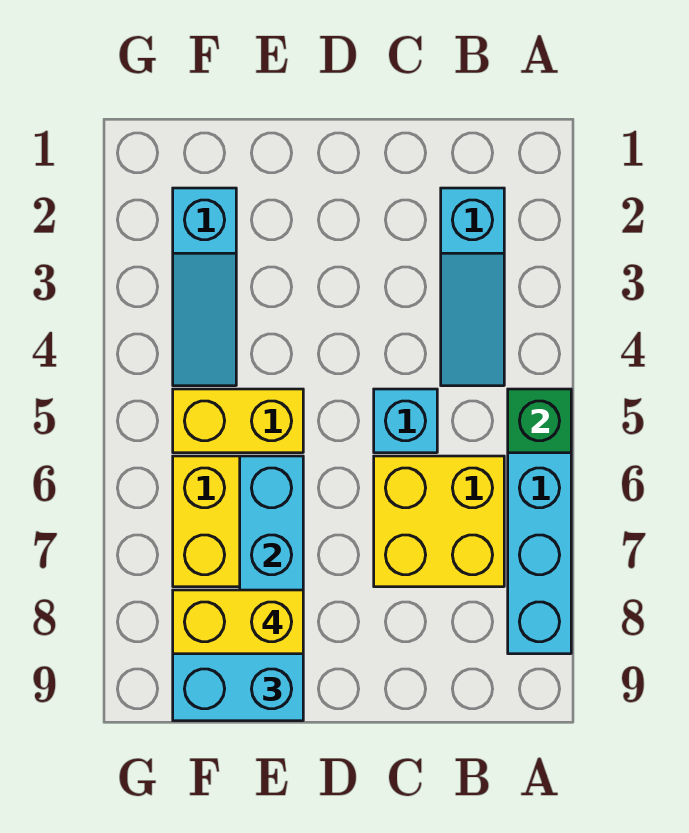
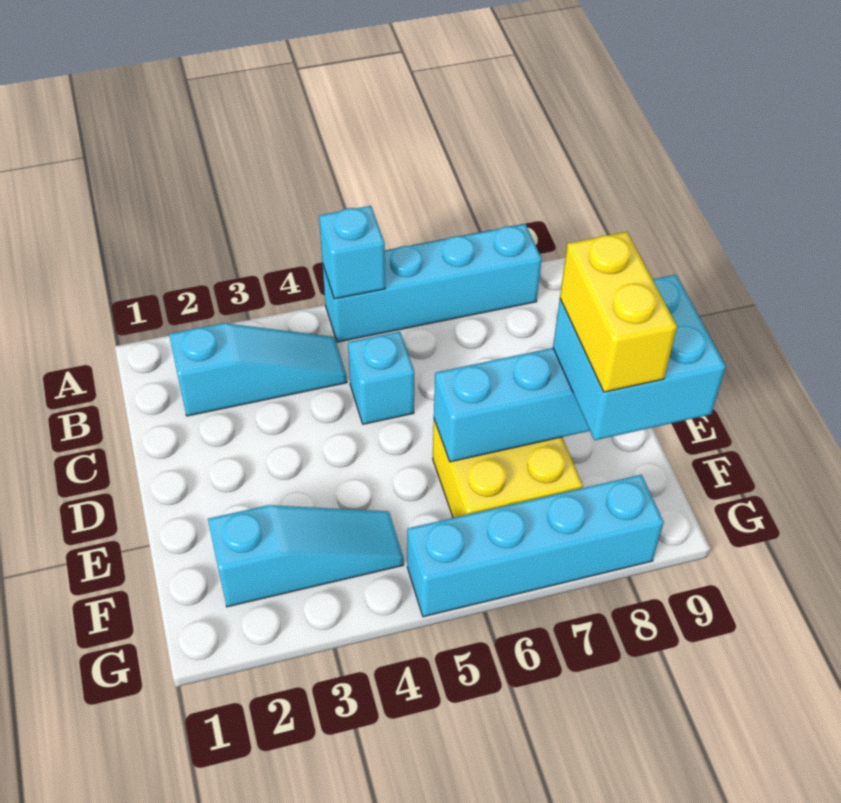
green 1x1 brick [508,389,571,453] -> cyan 1x1 brick [319,206,385,299]
yellow 2x2 brick [374,456,504,587] -> none
yellow 1x2 brick [173,389,303,453] -> none
none -> cyan 1x4 brick [407,475,664,617]

